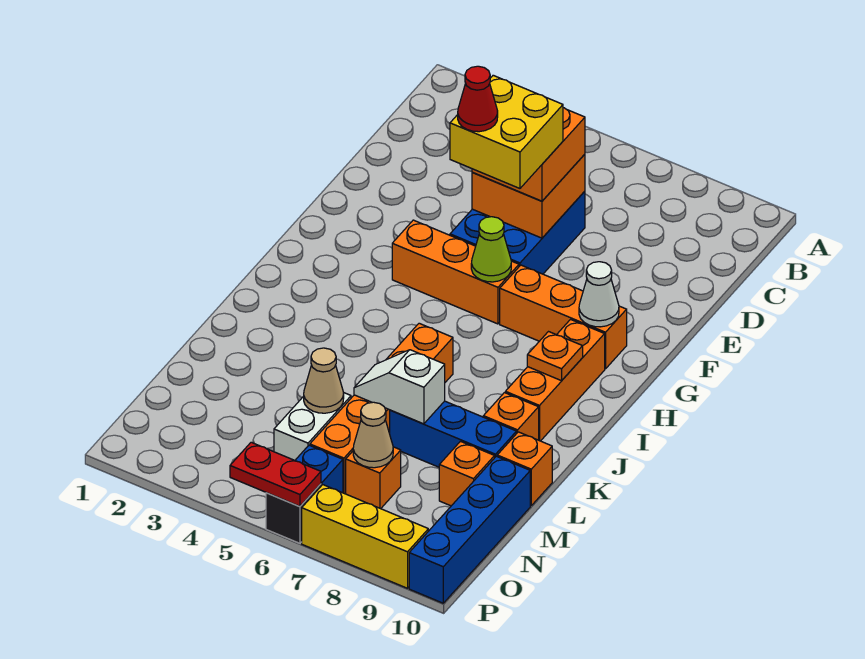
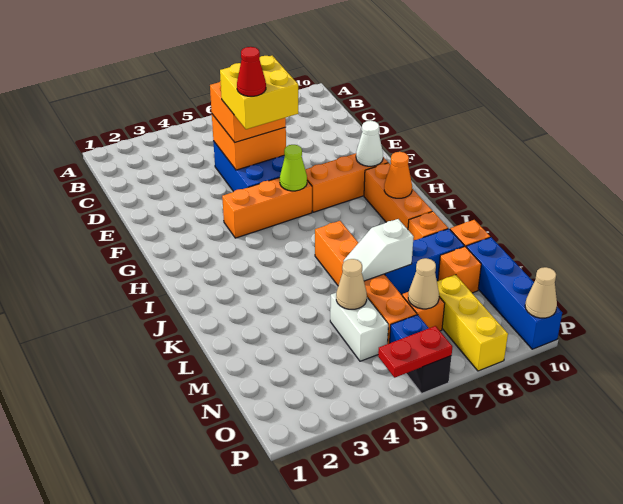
orange 1x1 plate [527,332,583,381] -> orange 1x1 cone [384,152,412,198]
yellow 1x3 brick [302,485,428,588] -> yellow 1x3 brick turned to [437,275,508,371]
none -> tan 1x1 cone [525,267,557,318]

